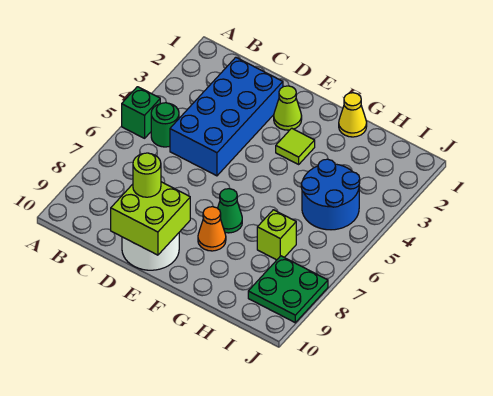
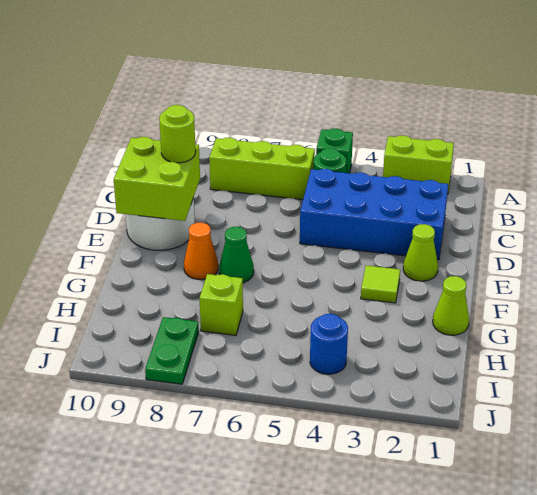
none -> lime 1x2 brick [383,135,454,194]
none -> lime 1x3 brick [209,138,315,200]
yellow 1x1 cone [339,93,367,137] -> lime 1x1 cone [433,276,469,335]
blue 2x2 round brick [301,159,360,230] -> blue 1x1 round brick [310,314,348,374]
green 2x2 plate [248,256,328,323] -> green 1x2 plate [145,317,199,384]

